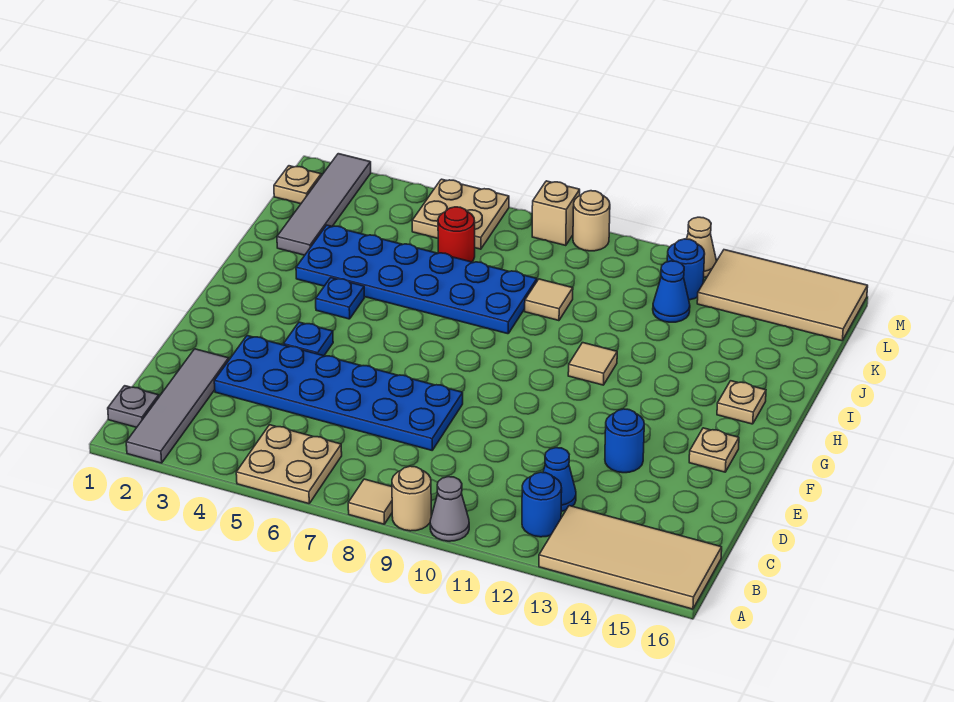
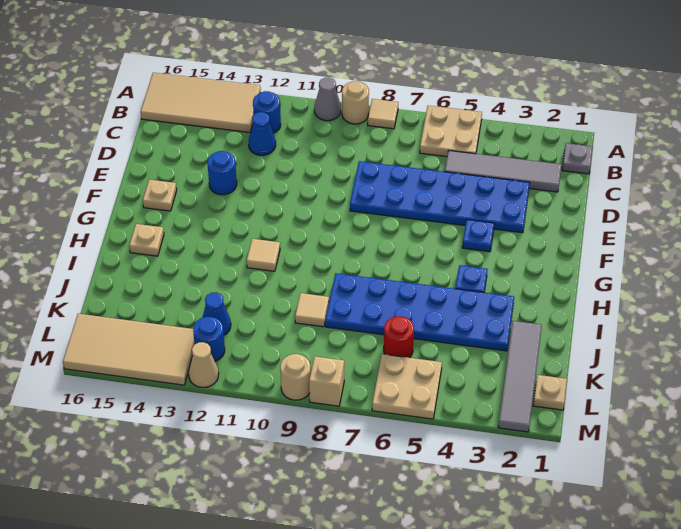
grey 1x4 tile [126,349,229,463] -> grey 1x4 tile turned to [445,151,561,192]

